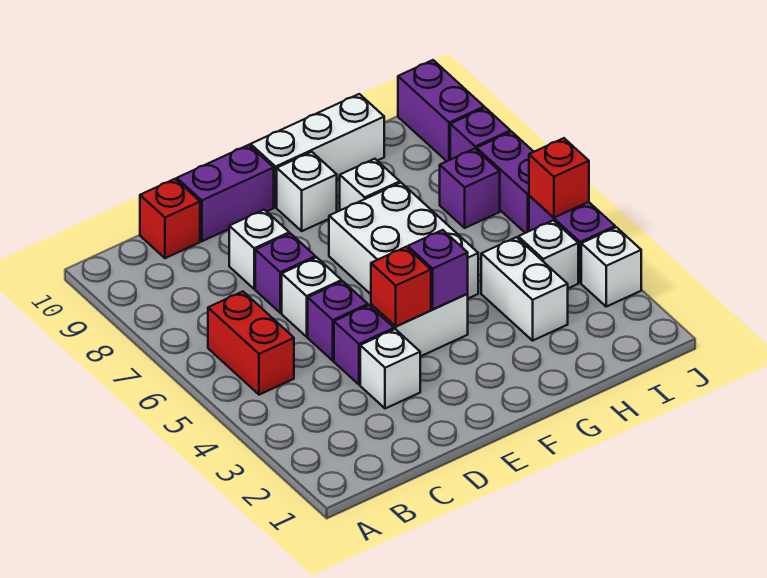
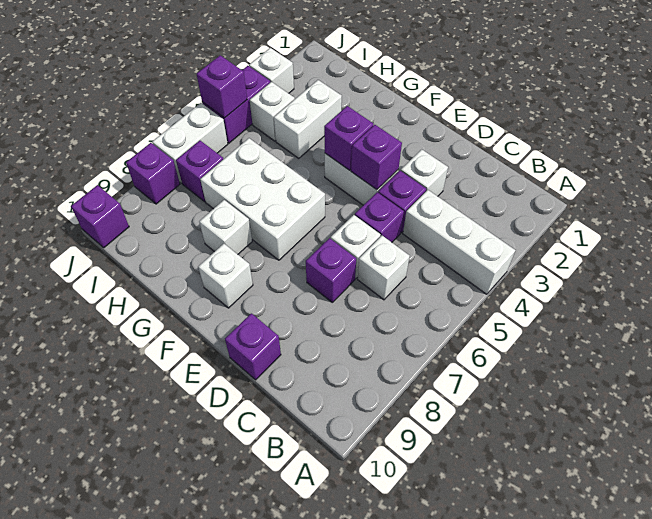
red 1x2 brick [208,291,294,395] -> none
red 1x1 brick [140,179,200,258] -> none
white 1x1 brick [229,210,289,289] -> white 1x1 brick moved to [358,236,410,300]
purple 1x2 brick [177,145,274,241] -> purple 1x1 brick [225,313,281,380]
red 1x1 brick [371,247,431,326] -> purple 1x1 brick [351,125,402,190]
white 2x3 brick [329,183,478,298] -> white 2x3 brick turned to [200,138,325,260]
white 1x3 brick [251,94,384,207] -> white 1x3 brick moved to [403,190,515,294]
red 1x1 brick [529,138,589,218] -> purple 1x1 brick [197,55,247,118]
purple 1x2 brick [477,132,534,233] -> white 1x2 brick [152,103,228,183]
purple 1x2 brick [398,60,484,161] -> purple 1x1 brick [71,185,129,248]

